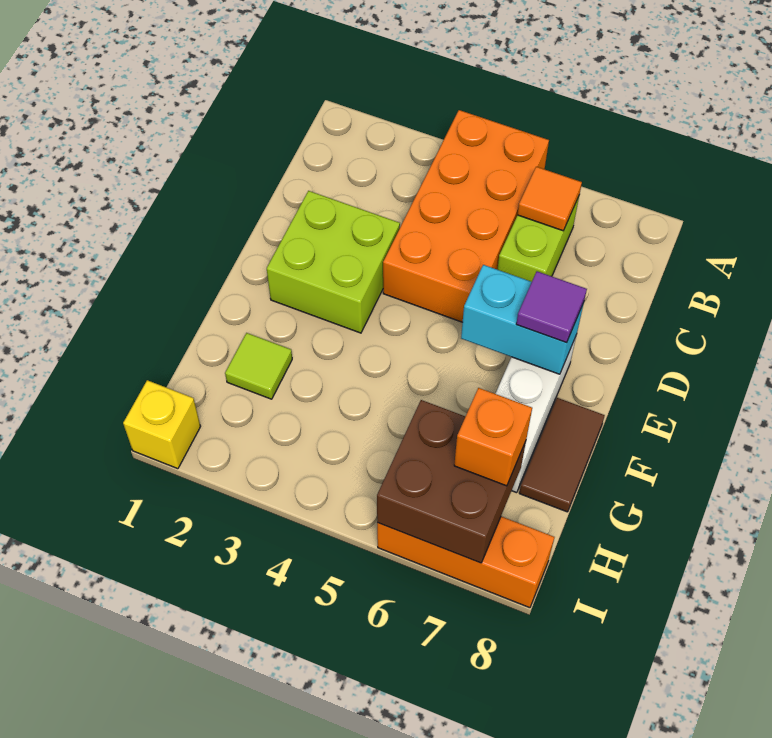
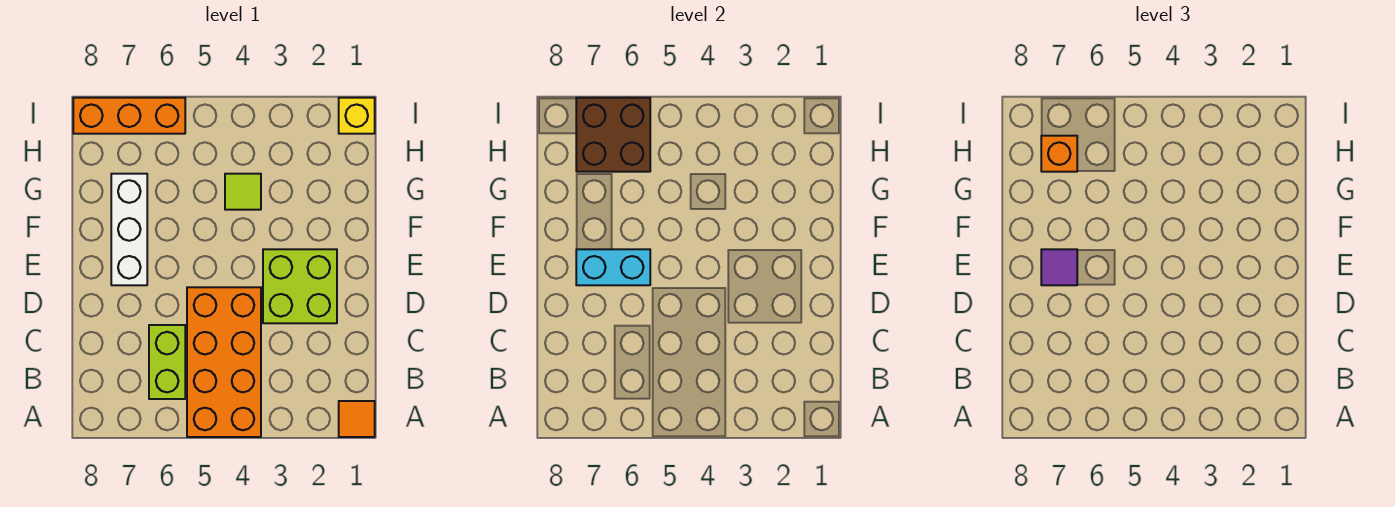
orange 1x1 tile [518,167,582,231] -> orange 1x1 tile moved to [339,401,375,437]
brown 1x2 tile [519,398,605,512] -> none
lime 1x1 tile [225,333,292,399] -> lime 1x1 tile moved to [225,174,261,210]

